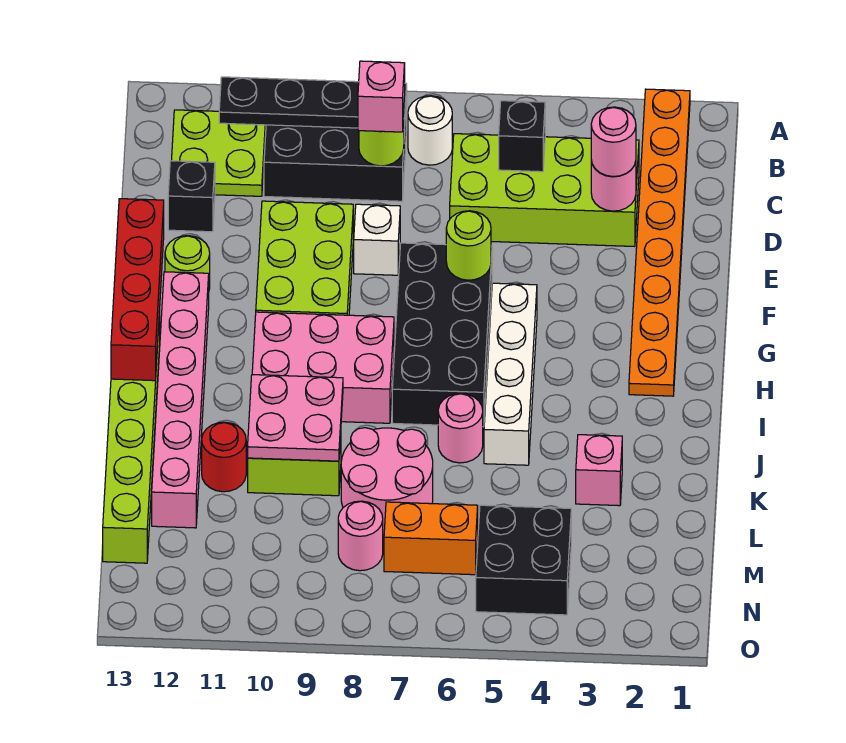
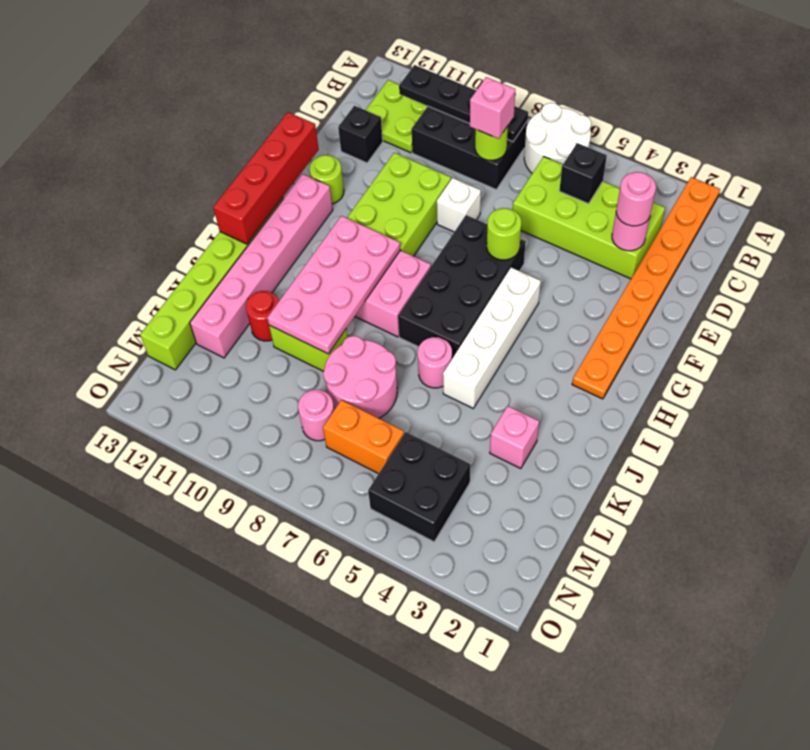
white 1x1 round brick [408,96,452,165] -> white 2x2 round brick [524,103,591,173]
pink 2x2 plate [248,375,343,461] -> pink 2x4 plate [267,216,400,354]

